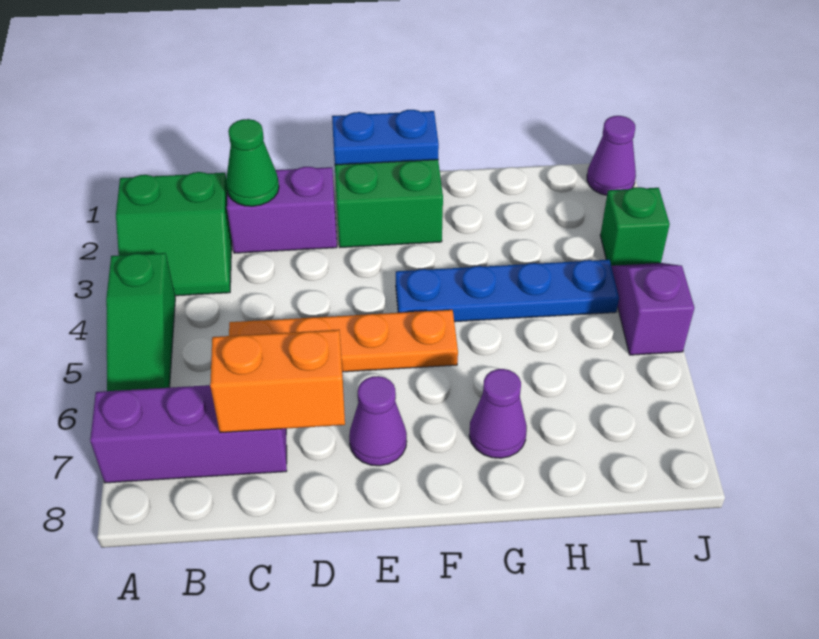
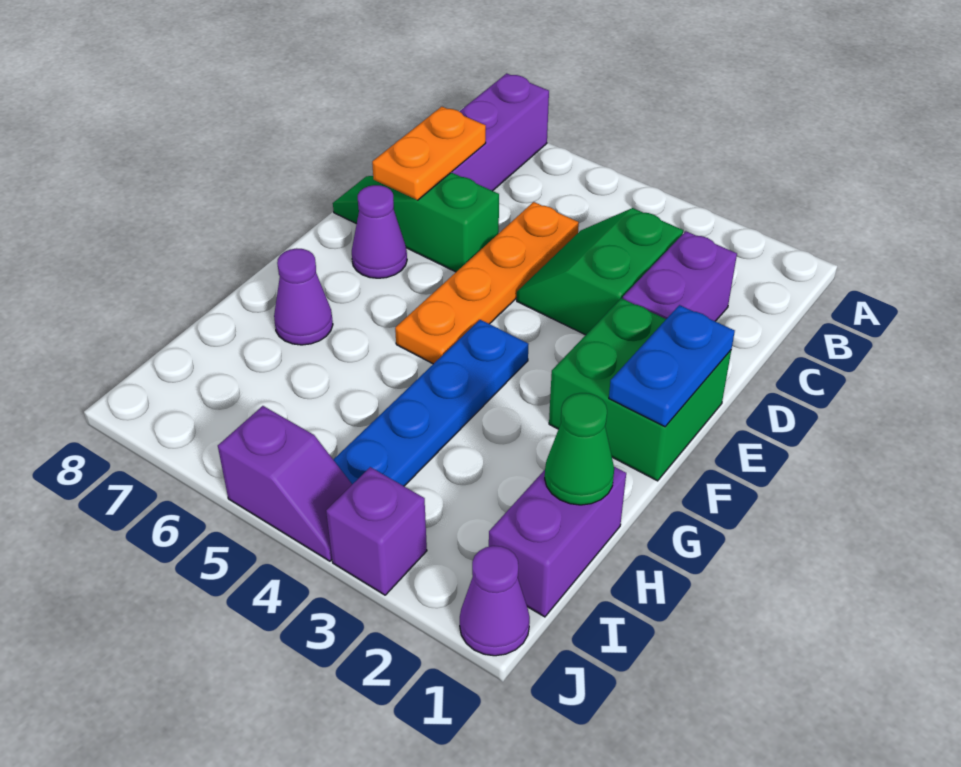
green 2x2 slope [116,172,232,296] -> green 2x2 slope moved to [517,208,683,335]
green 1x3 slope [106,253,175,391] -> green 1x3 slope moved to [333,173,499,272]
green 1x1 cone [226,119,279,206] -> green 1x1 cone moved to [545,393,614,505]
orange 1x2 brick [210,330,345,433] -> orange 1x2 plate [372,107,486,200]
none -> purple 1x2 brick [489,467,626,617]
green 1x1 brick [600,187,670,266] -> purple 1x1 brick [326,467,427,595]

